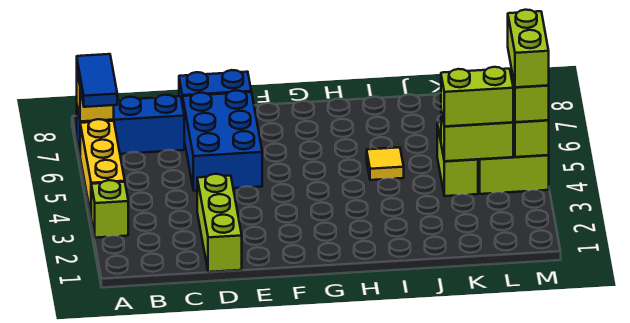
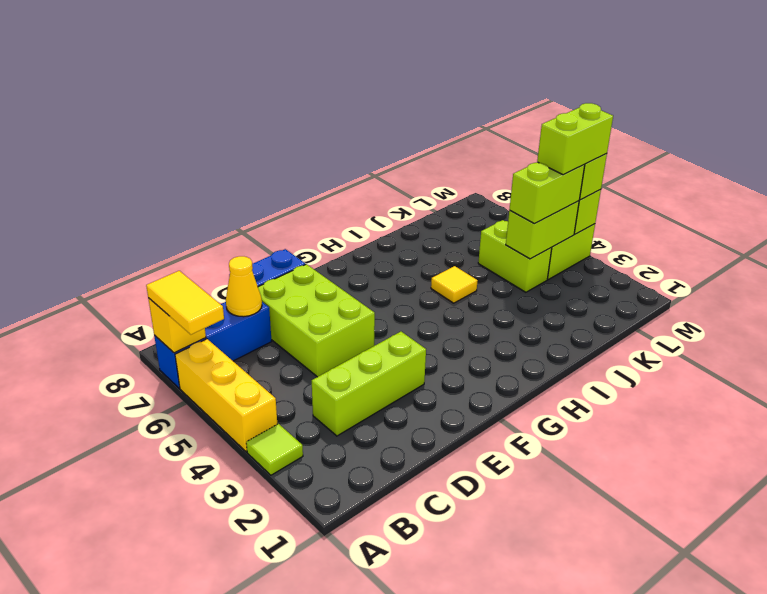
lime 1x1 brick [91,180,128,238] -> lime 1x1 tile [246,424,303,475]
blue 1x2 tile [77,54,117,107] -> yellow 1x2 tile [146,271,224,335]
none -> yellow 1x1 cone [226,256,262,317]
lime 1x3 brick [197,174,242,272] -> lime 1x3 brick turned to [312,332,426,436]
blue 2x3 brick [183,90,262,191] -> lime 2x3 brick [258,264,375,377]
lime 1x2 brick [508,10,549,87] -> lime 1x2 brick turned to [537,103,613,175]

